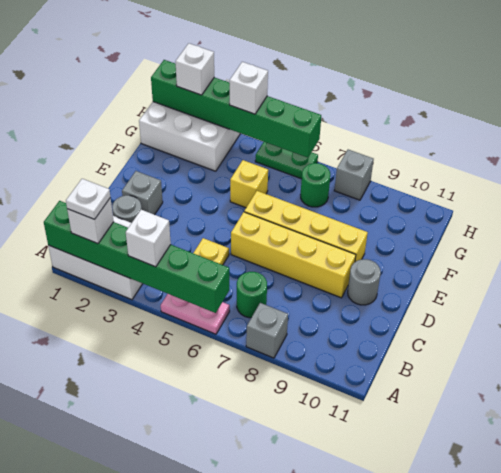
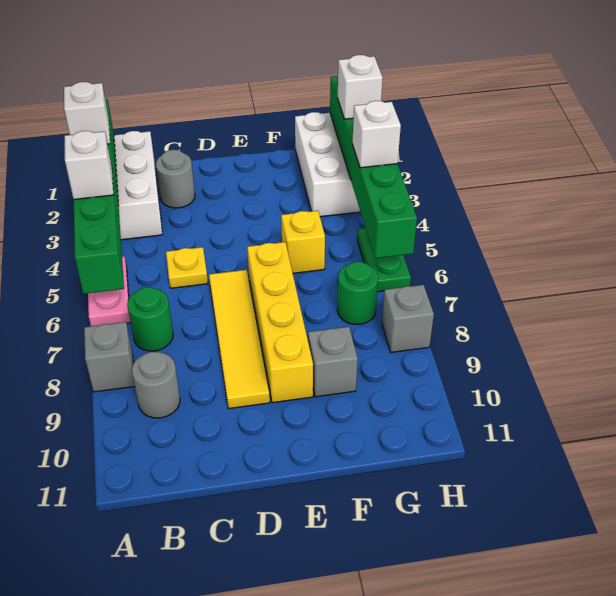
white 1x1 plate [66,179,110,219] -> none
grey 1x1 brick [122,171,163,215] -> grey 1x1 brick moved to [308,327,358,397]
yellow 1x4 brick [231,212,356,298] -> yellow 1x4 tile [209,270,270,409]
grey 1x1 round brick [348,259,381,305] -> grey 1x1 round brick moved to [132,352,180,418]

